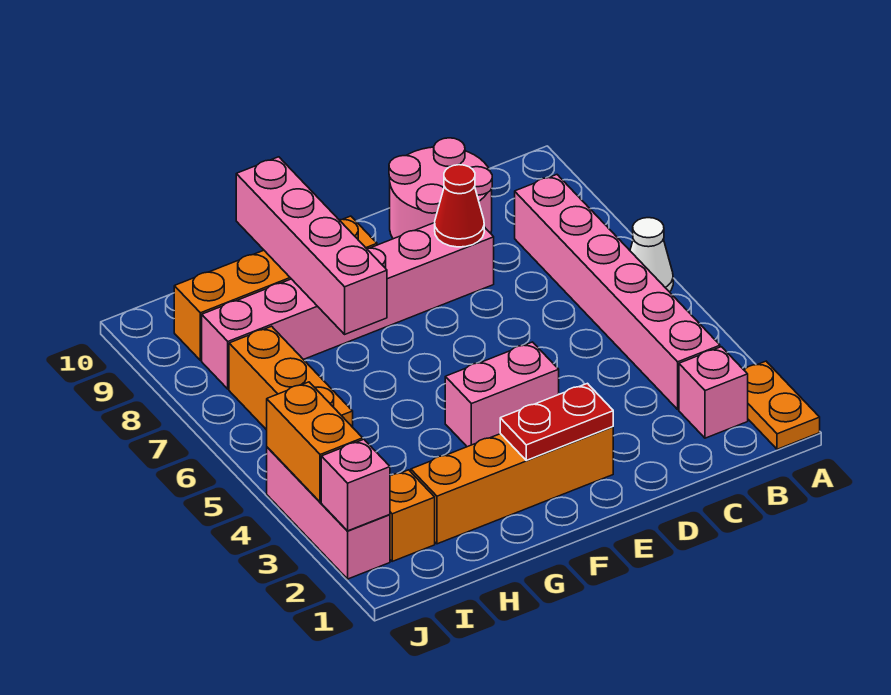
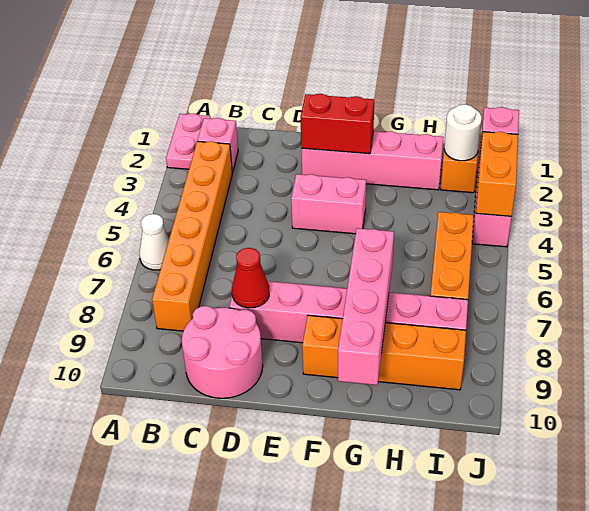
orange 1x2 plate [744,361,820,449] -> pink 1x2 plate [166,113,211,169]
pink 1x6 brick [515,175,720,409] -> orange 1x6 brick [152,141,232,331]
orange 1x4 brick [411,427,613,544] -> pink 1x4 brick [301,131,444,190]
red 1x2 plate [500,383,613,460] -> red 1x2 brick [301,94,374,154]
none -> white 1x1 round brick [444,104,482,161]

